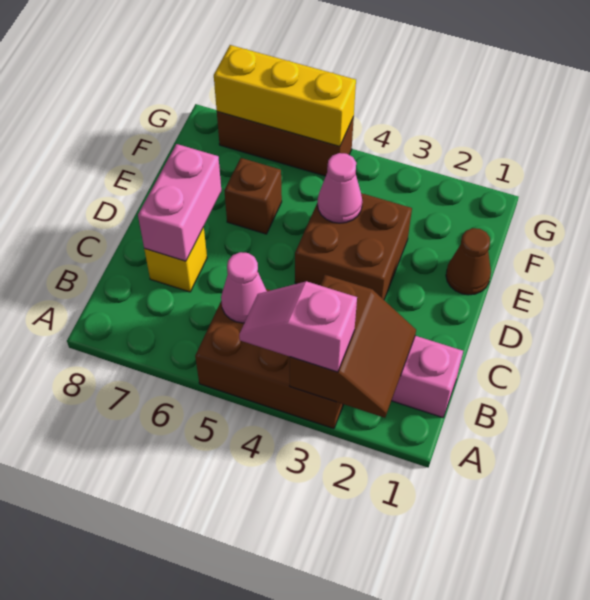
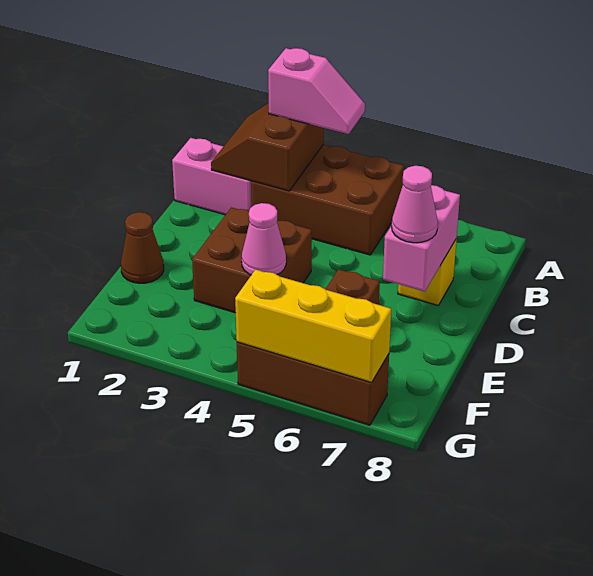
pink 1x1 cone [221,252,267,323] -> pink 1x1 cone moved to [392,166,438,243]

